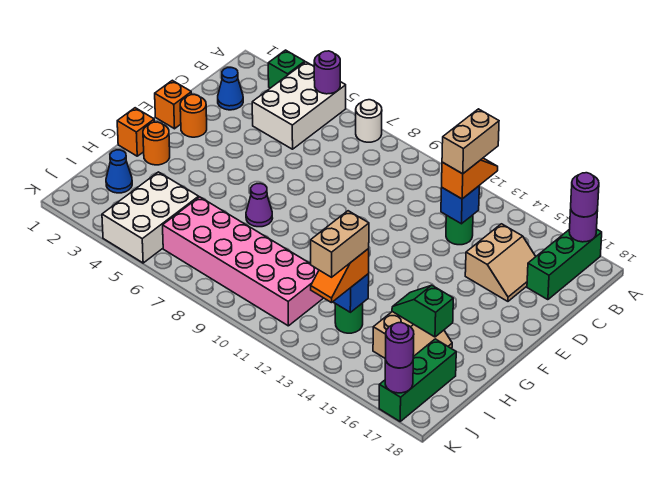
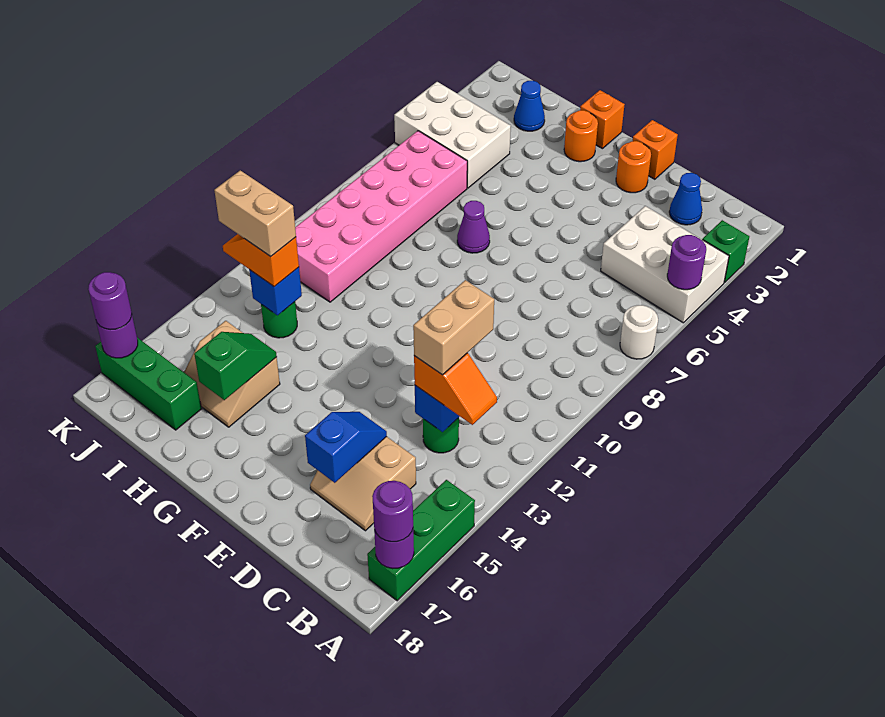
green 1x3 brick [527,229,602,300] -> green 1x3 brick turned to [367,480,475,601]
tan 1x2 brick [442,109,499,174] -> tan 1x2 brick turned to [413,280,494,375]
none -> blue 1x2 slope [305,412,387,483]

